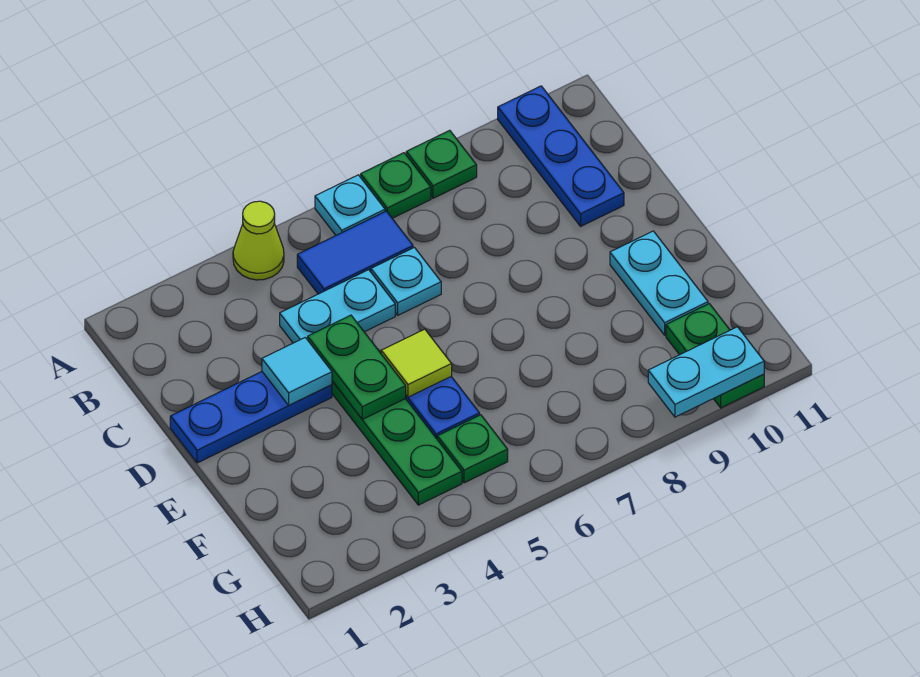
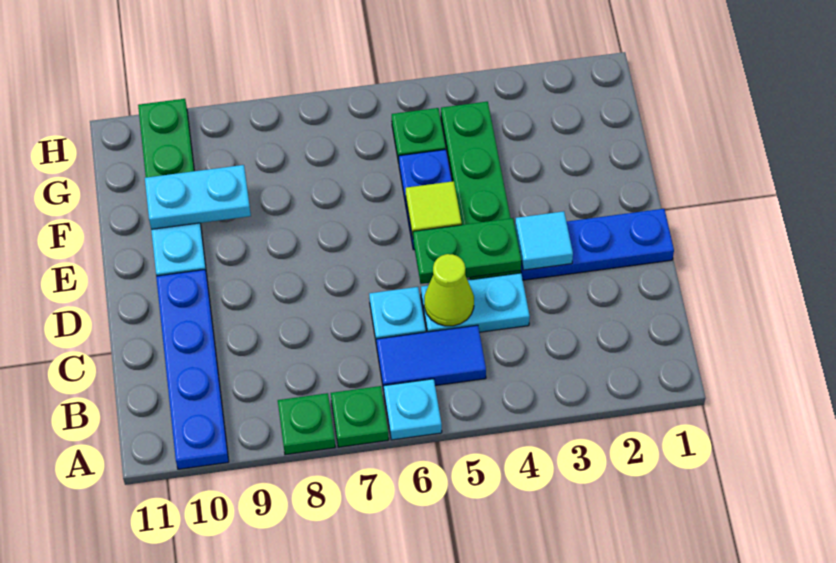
lime 1x1 cone [233,201,284,280] -> lime 1x1 cone moved to [424,254,474,326]
blue 1x3 plate [498,86,624,226] -> blue 1x4 plate [156,270,229,469]
green 1x2 plate [308,315,406,419] -> green 1x2 plate turned to [413,218,521,284]
cyan 1x2 plate [648,327,764,417] -> cyan 1x2 plate moved to [145,165,251,229]

